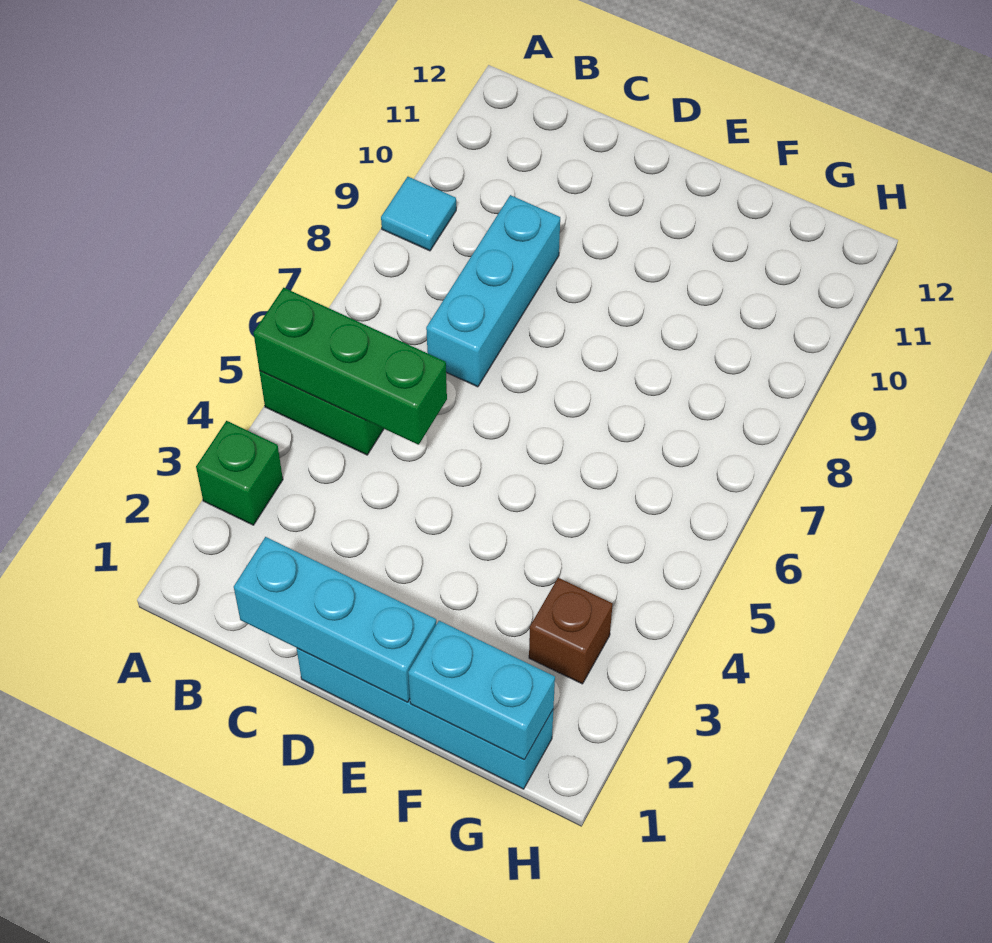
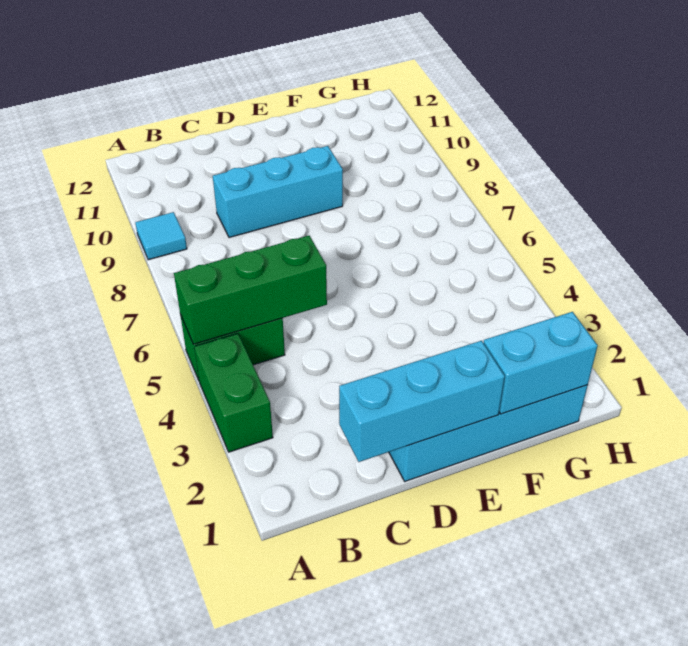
green 1x1 brick [196,421,283,525] -> green 1x2 brick [194,334,273,452]
cyan 1x3 brick [426,195,560,387] -> cyan 1x3 brick turned to [213,146,343,238]
brown 1x1 brick [529,578,613,684] -> none

